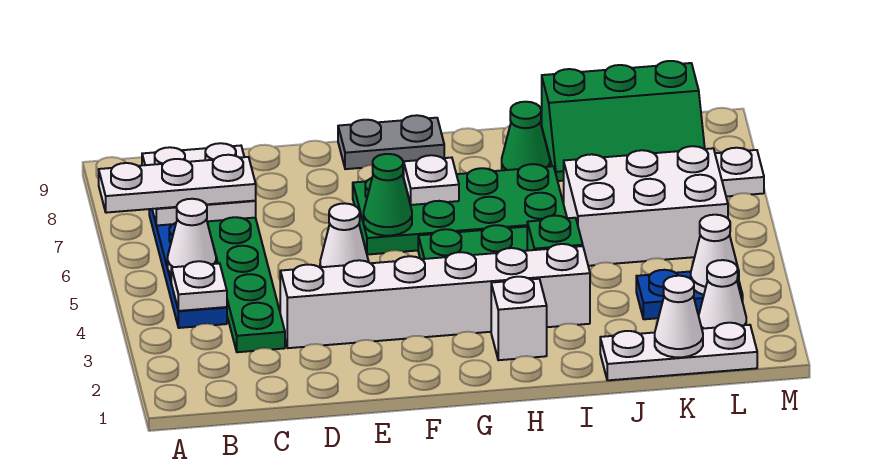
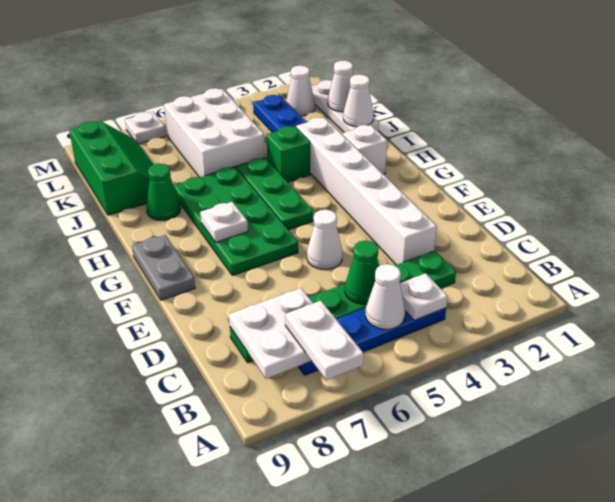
white 1x3 plate [99,155,256,213] -> white 1x2 plate [285,301,364,380]
green 1x1 cone [364,154,412,236] -> green 1x1 cone moved to [345,241,379,304]
white 1x1 cone [691,215,739,295] -> white 1x1 cone moved to [343,75,374,127]

